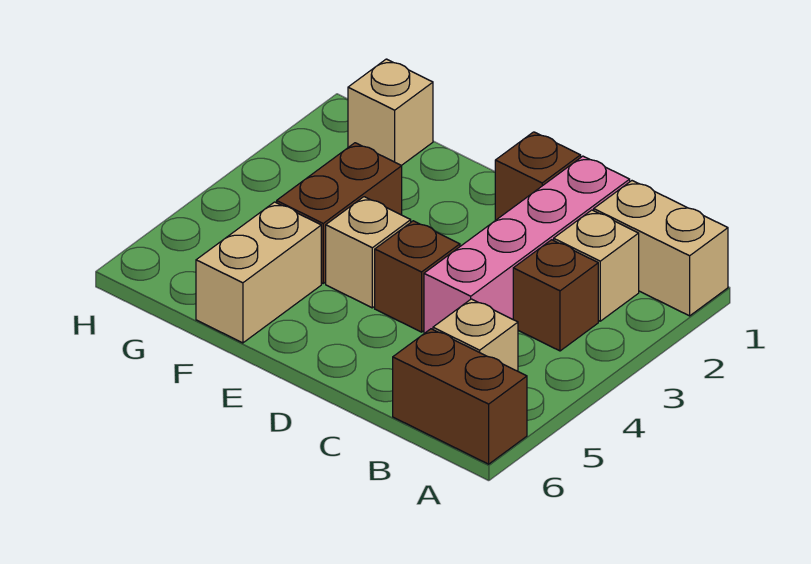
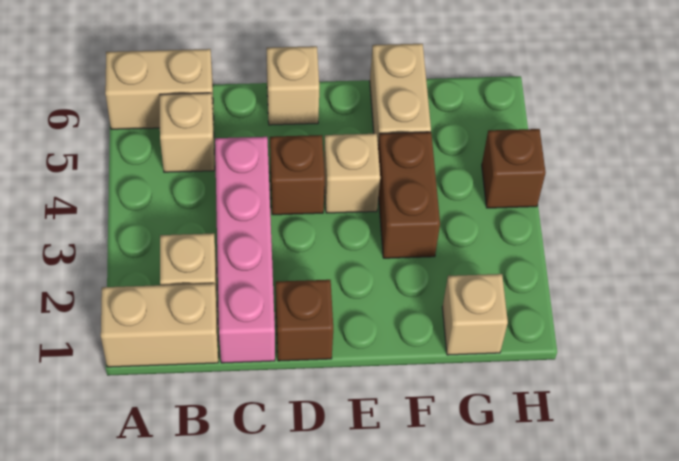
brown 1x2 brick [393,329,527,464] -> tan 1x2 brick [105,49,214,129]
brown 1x1 brick [513,240,598,351] -> brown 1x1 brick moved to [482,129,546,208]
none -> tan 1x1 brick [267,46,319,125]

